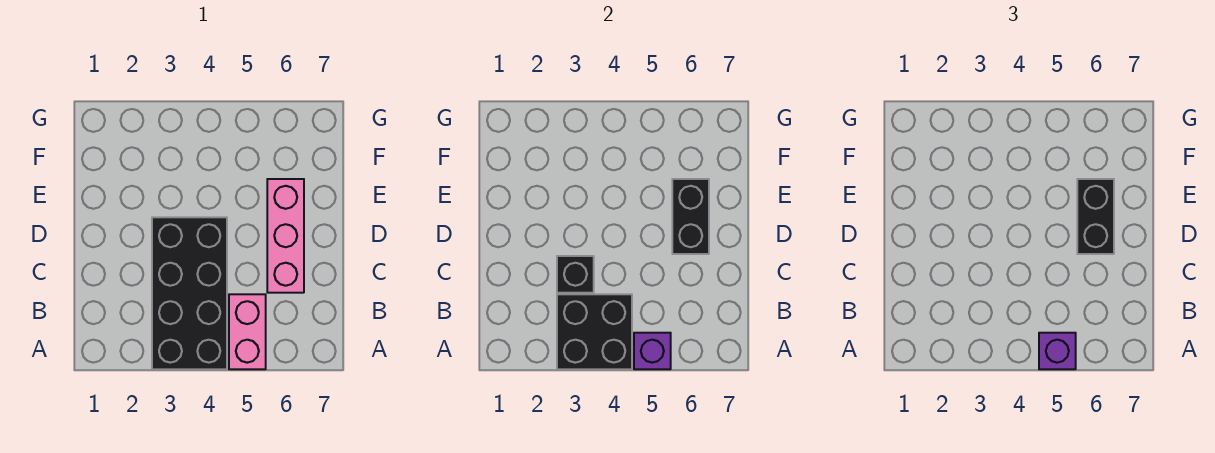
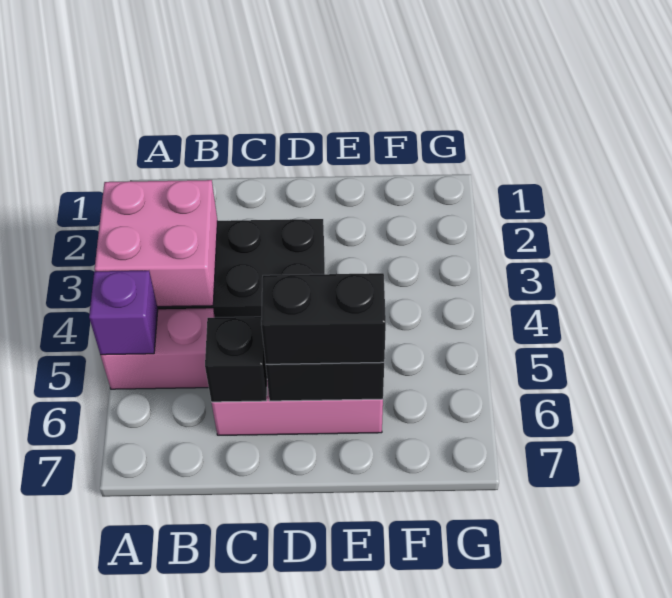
black 2x2 brick [557,294,632,369] -> pink 2x2 brick [95,180,217,307]
purple 1x1 brick [1039,333,1076,369] -> none
black 1x1 brick [557,256,594,293] -> black 1x1 brick moved to [205,317,267,402]

